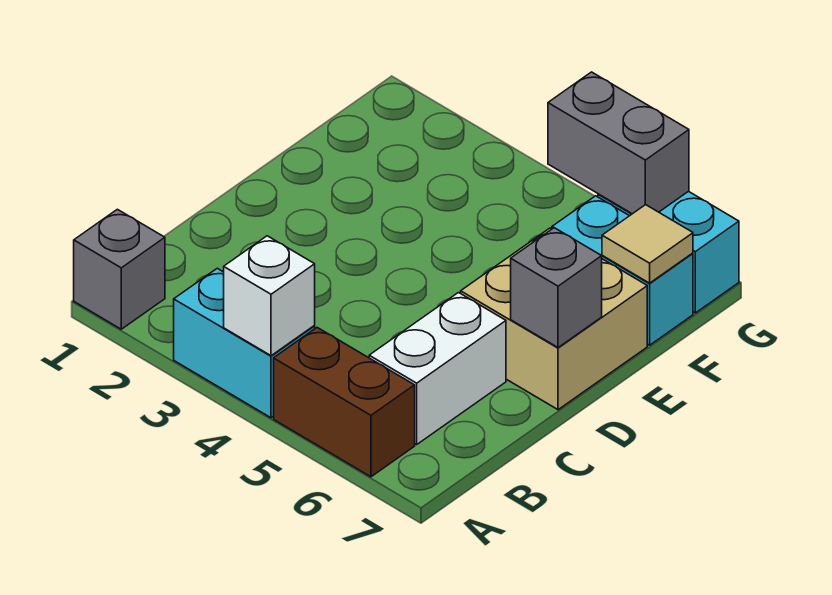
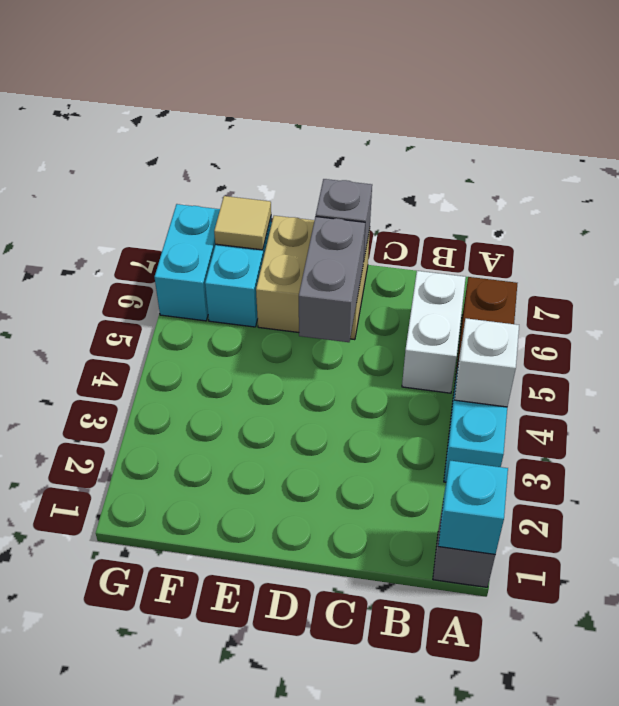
none -> cyan 1x1 brick [438,461,508,554]
white 1x2 brick [369,293,506,444] -> white 1x2 brick turned to [402,271,466,393]
grey 1x2 brick [548,72,689,214] -> grey 1x2 brick moved to [299,217,365,342]

